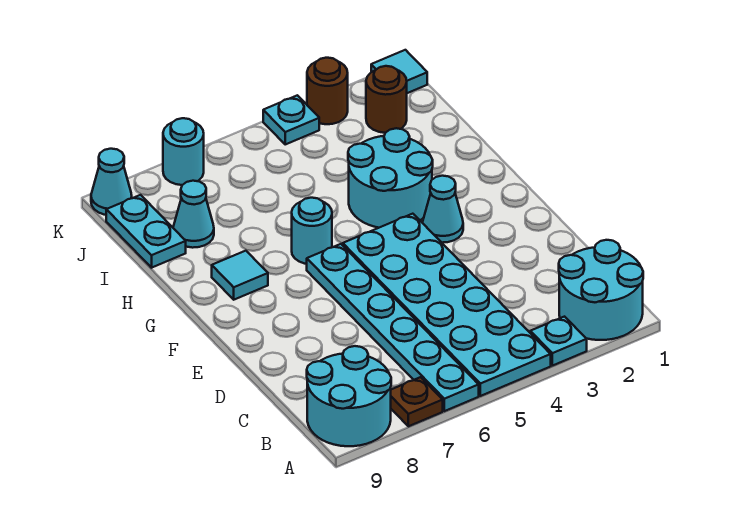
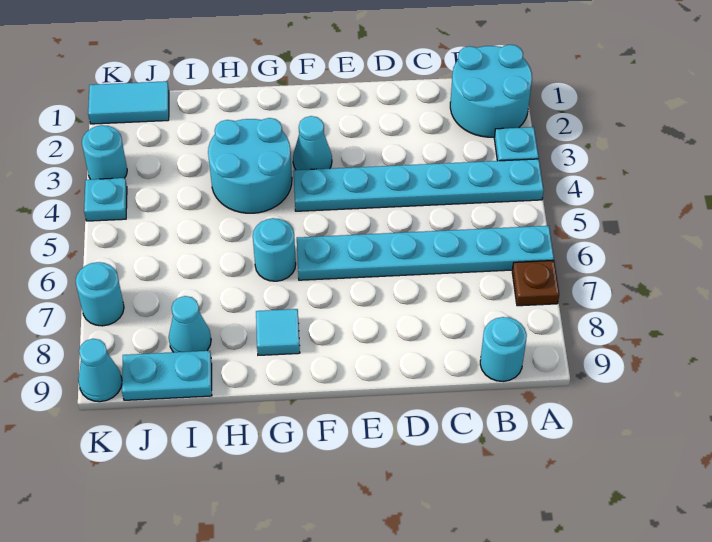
cyan 2x6 plate [343,214,551,396] -> cyan 1x6 plate [294,159,544,211]
cyan 2x2 round brick [307,346,391,446] -> cyan 1x1 round brick [480,317,527,381]
brown 1x1 round brick [366,66,407,133] -> none
cyan 1x1 tile [371,50,427,93] -> cyan 1x2 tile [88,81,169,124]
brown 1x1 round brick [307,58,348,124] -> cyan 1x1 round brick [82,125,127,179]

